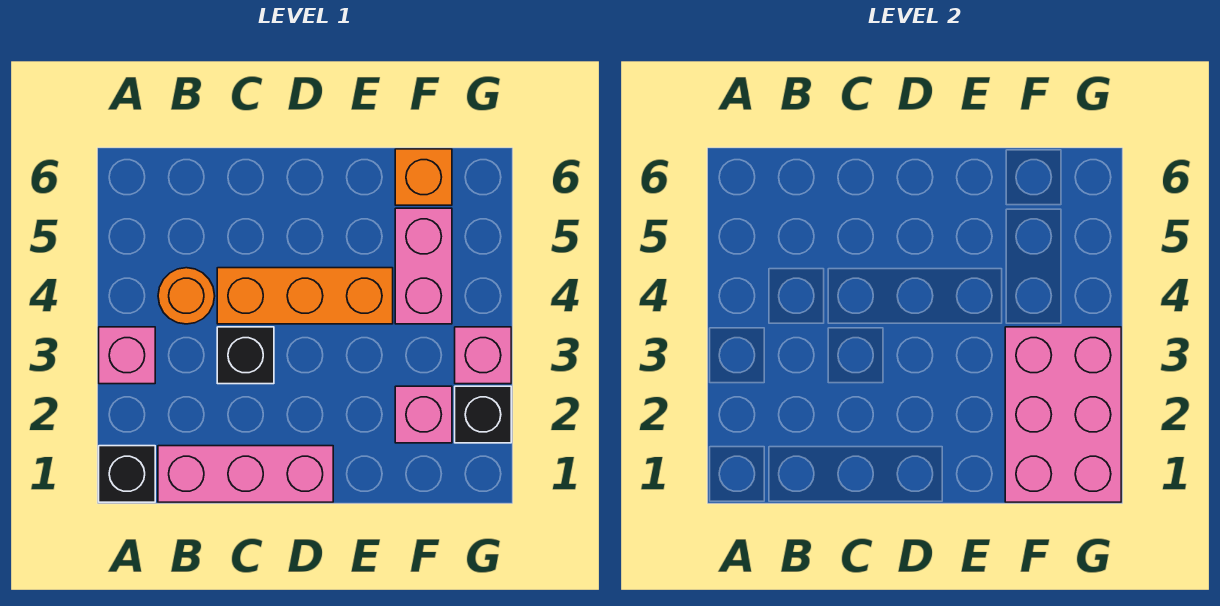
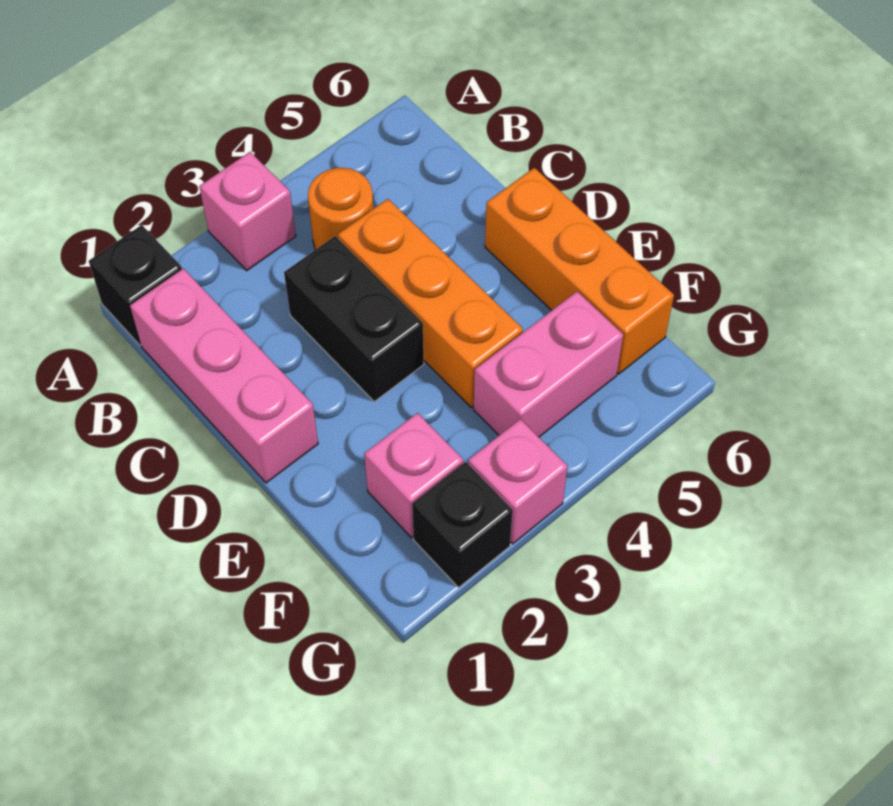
black 1x1 brick [217,327,274,384] -> black 1x2 brick [284,236,424,402]
pink 2x3 brick [1005,327,1121,502] -> none
orange 1x1 brick [395,149,452,205] -> orange 1x3 brick [485,168,674,374]

